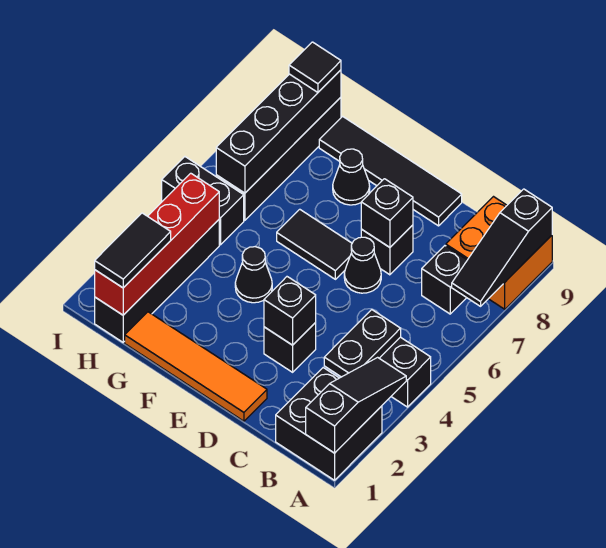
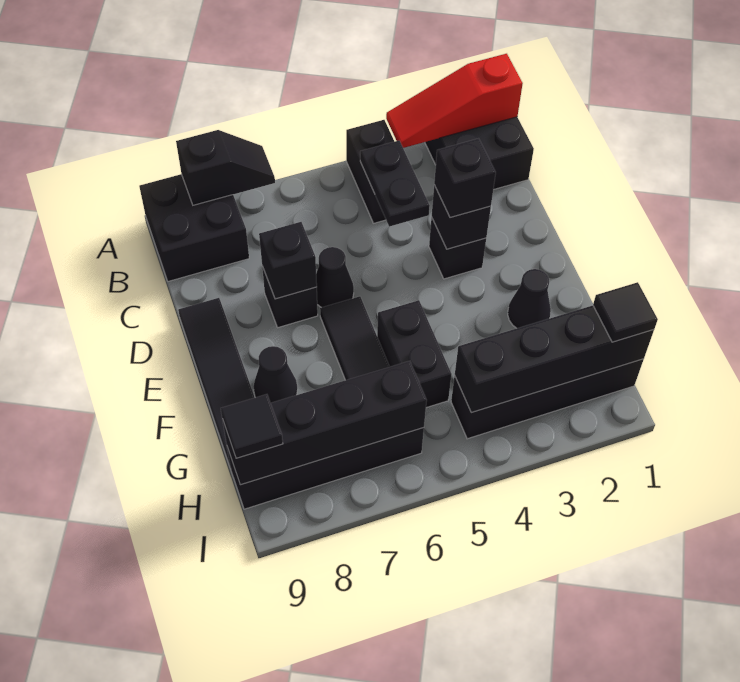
black 1x3 slope [306,357,406,453] -> red 1x3 slope [386,54,523,148]
black 1x3 slope [452,189,552,306] -> black 1x2 slope [176,130,275,205]
orange 2x2 brick [446,197,552,309] -> black 2x2 brick [139,174,249,281]
black 1x2 plate [324,310,401,377] -> black 1x2 plate turned to [360,140,430,227]
black 1x1 brick [422,246,467,314] -> black 1x1 brick moved to [434,138,496,218]
orange 1x4 tile [125,312,267,421] -> none
black 1x1 cone [235,247,272,303] -> black 1x1 cone moved to [508,269,551,328]
red 1x4 brick [95,173,219,315] -> black 1x4 brick [455,306,654,413]
black 1x2 tile [95,213,171,288] -> black 1x1 tile [593,282,658,342]
black 1x2 brick [162,157,244,245] -> black 1x2 brick moved to [377,300,452,408]

